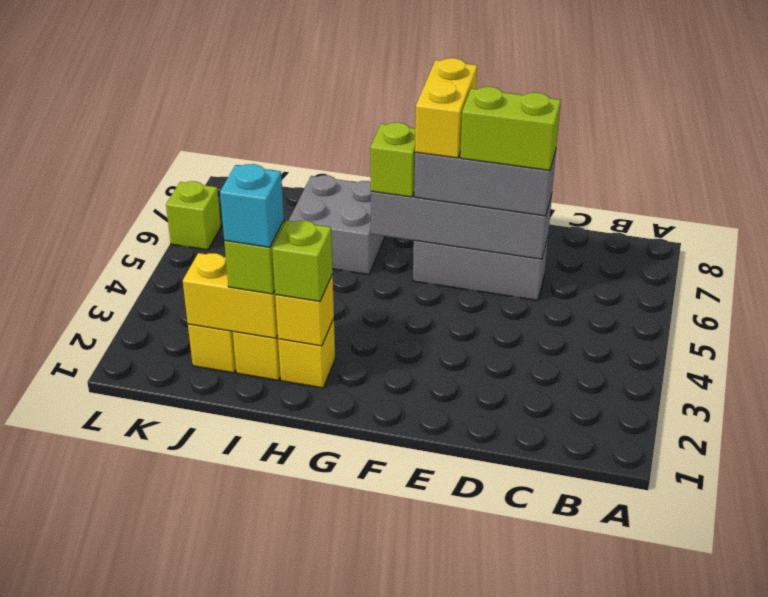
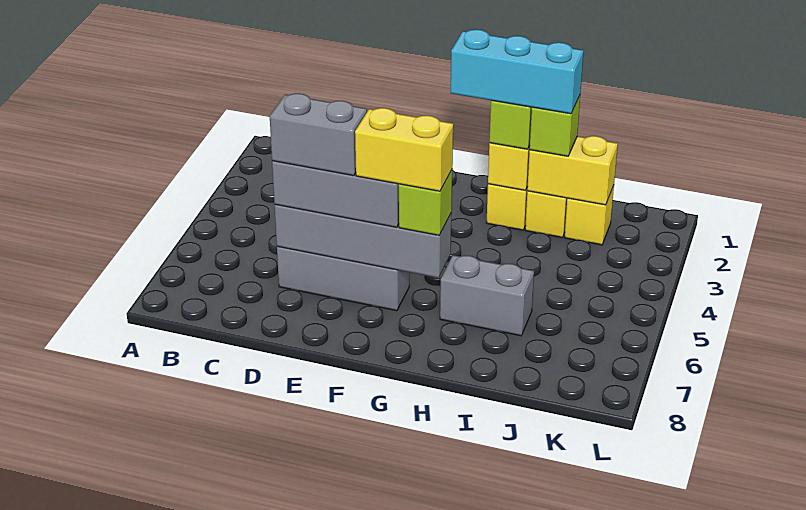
lime 1x2 brick [460,87,561,170] -> grey 1x2 brick [270,93,367,176]
yellow 1x2 brick [415,58,477,158] -> yellow 1x2 brick turned to [355,108,453,191]
grey 2x2 brick [288,175,385,275] -> grey 1x2 brick [440,255,534,336]
cyan 1x1 brick [220,164,284,247] -> cyan 1x3 brick [451,29,584,114]
lime 1x1 brick [166,181,221,250] -> none

